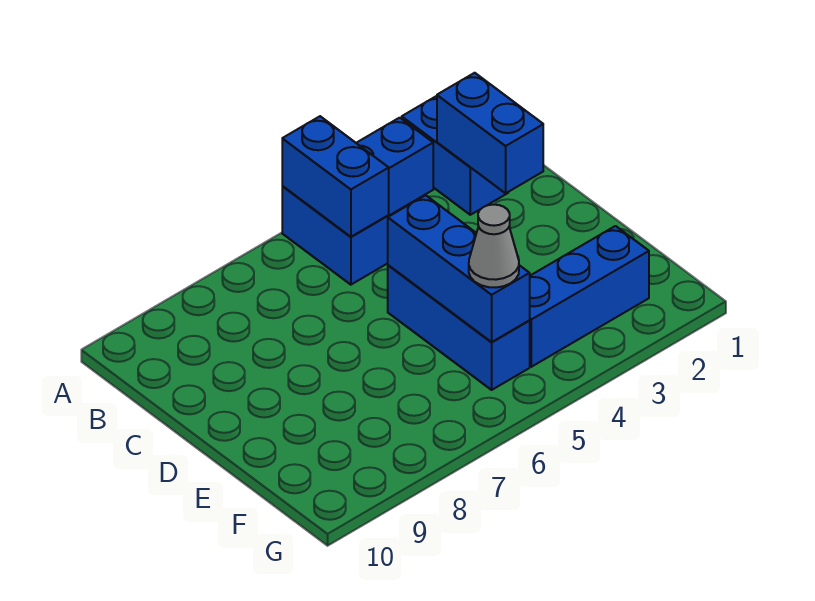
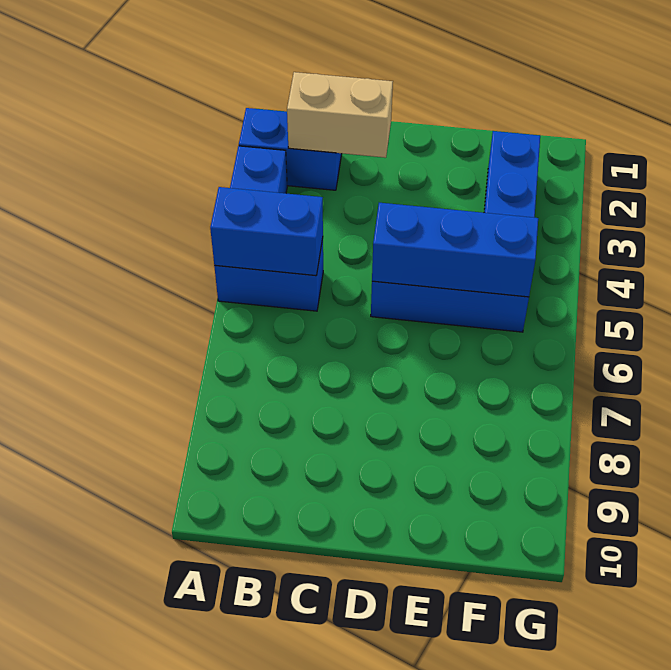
blue 1x2 brick [437,73,543,193] -> tan 1x2 brick [287,72,393,158]
grey 1x1 cone [469,205,519,287] -> none

